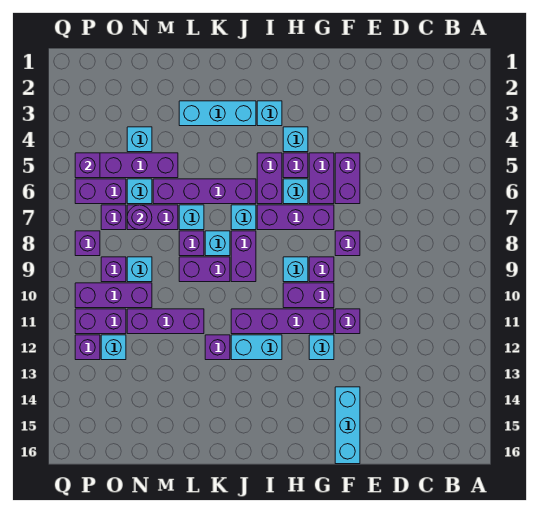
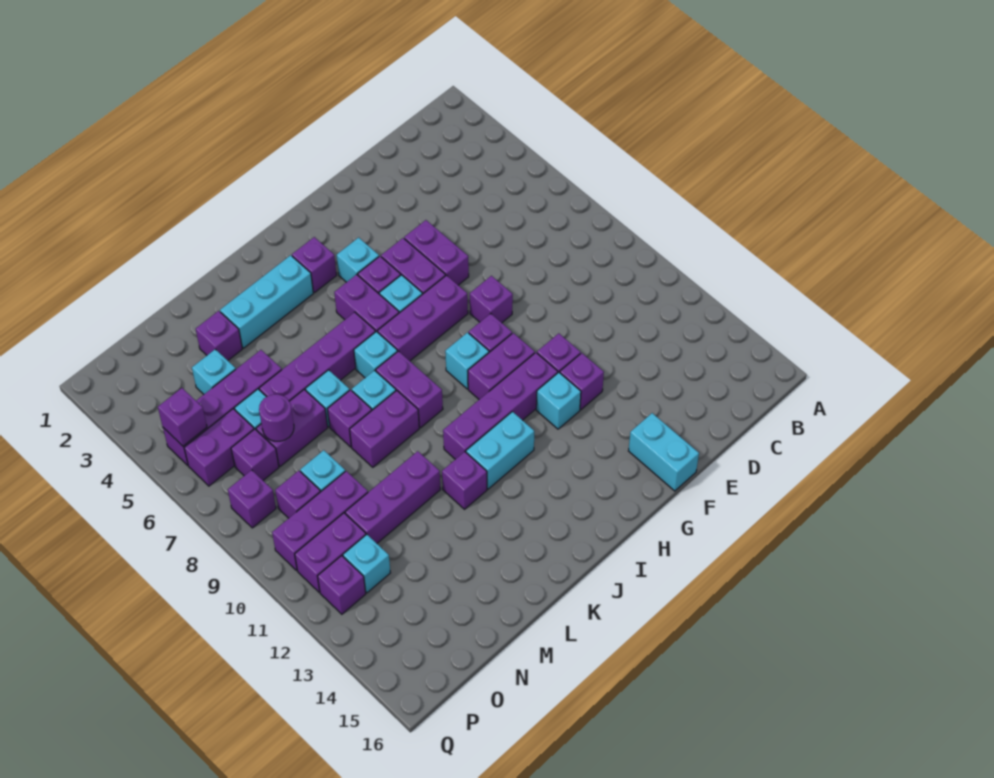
none -> purple 1x1 brick [560,353,604,410]
cyan 1x3 brick [335,387,360,464] -> cyan 1x2 brick [629,413,699,491]
cyan 1x1 brick [257,101,282,126] -> purple 1x1 brick [292,237,337,292]
none -> purple 1x1 brick [196,311,242,360]

